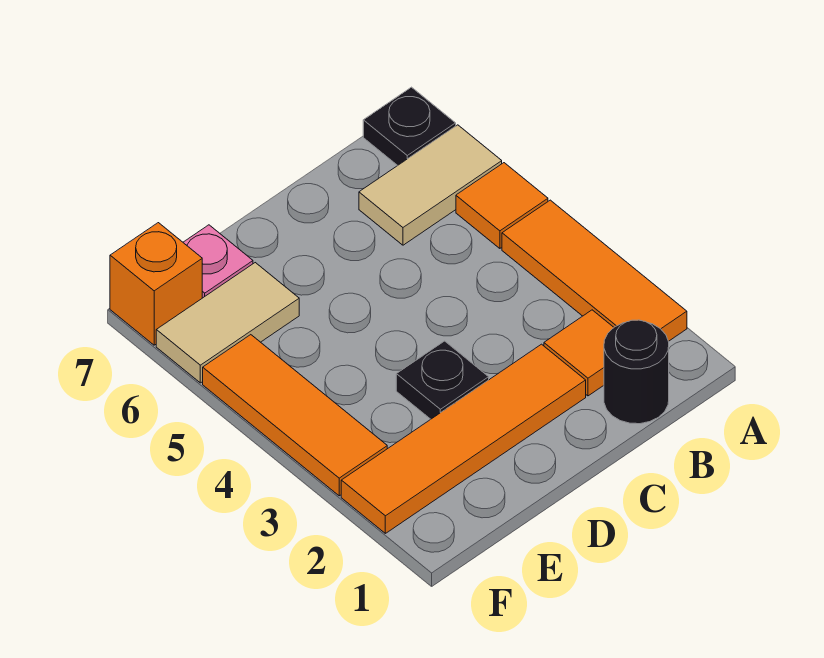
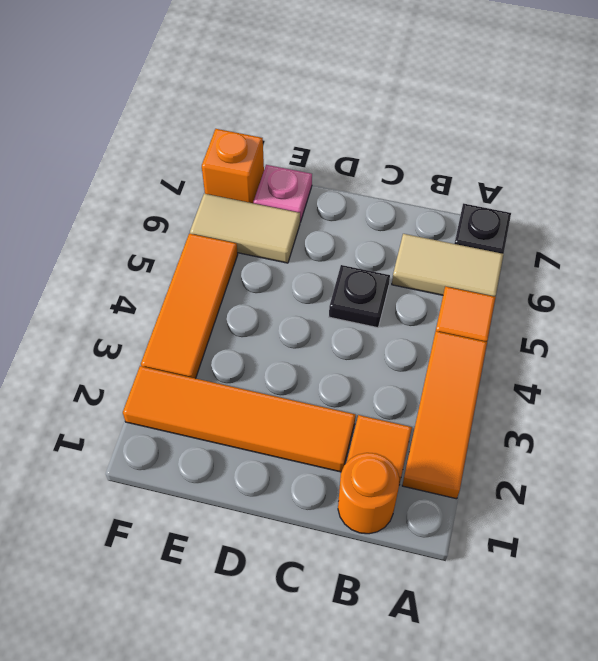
black 1x1 round brick [604,320,669,424] -> orange 1x1 round brick [338,453,399,534]
black 1x1 plate [396,341,489,419] -> black 1x1 plate moved to [329,265,390,328]

